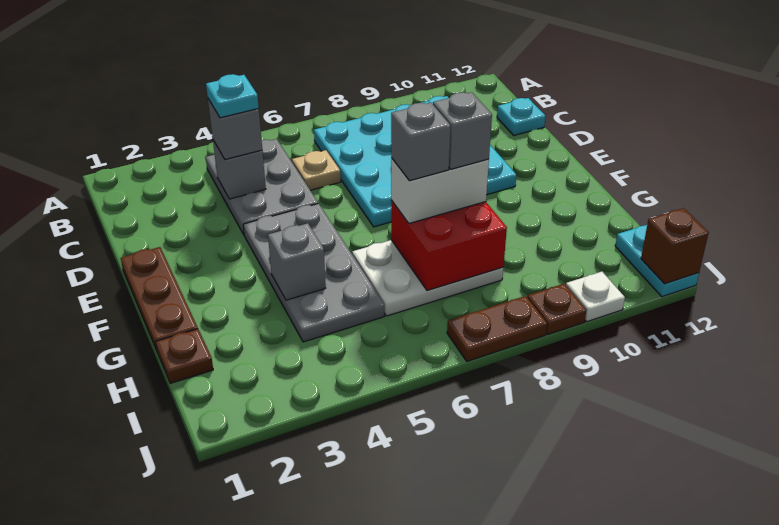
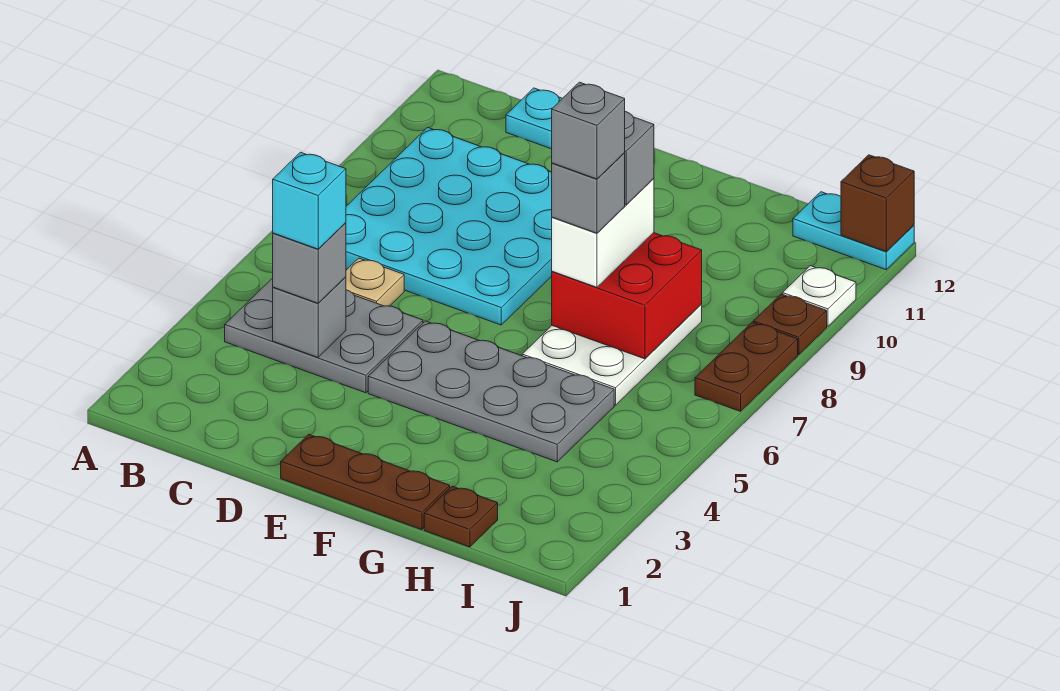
cyan 1x1 plate [206,74,259,118] -> cyan 1x1 brick [273,152,346,249]
grey 1x1 brick [268,223,326,300] -> grey 1x1 brick moved to [552,82,625,179]

